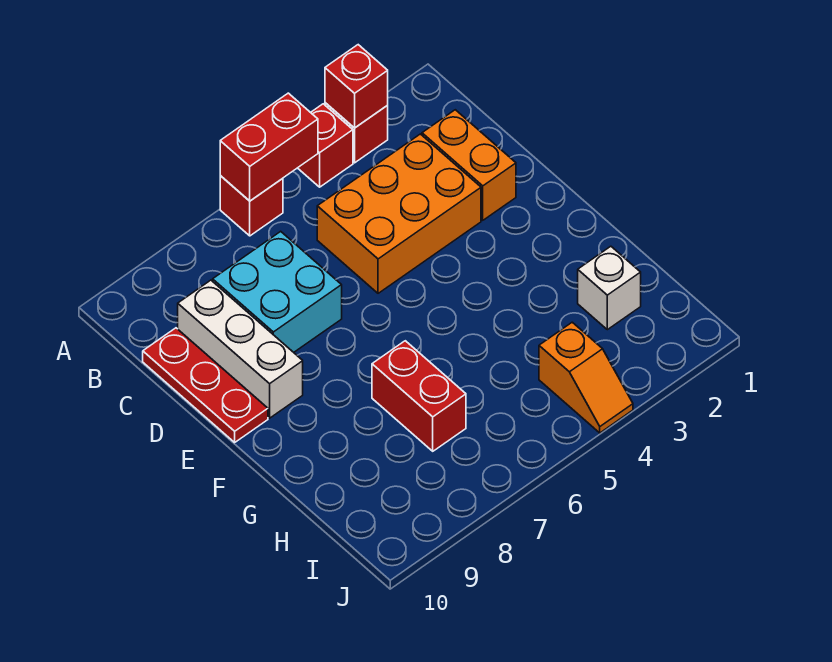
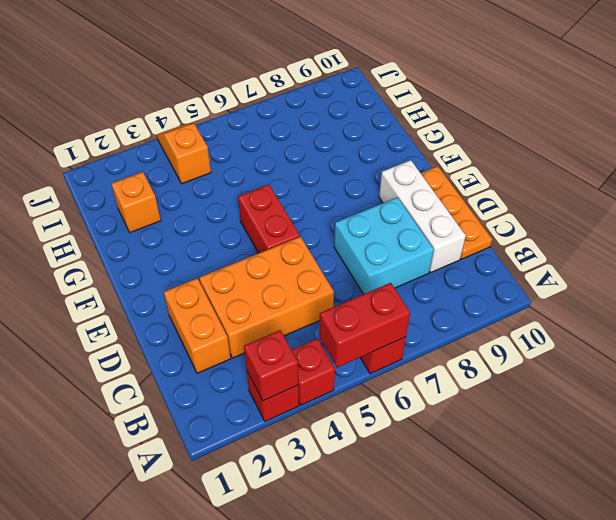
red 1x3 plate [143,328,268,442] -> orange 1x3 plate [421,166,492,259]
red 1x2 brick [372,341,466,451] -> red 1x2 brick moved to [238,185,300,253]
white 1x1 brick [578,246,641,330] -> orange 1x1 brick [111,172,161,233]

